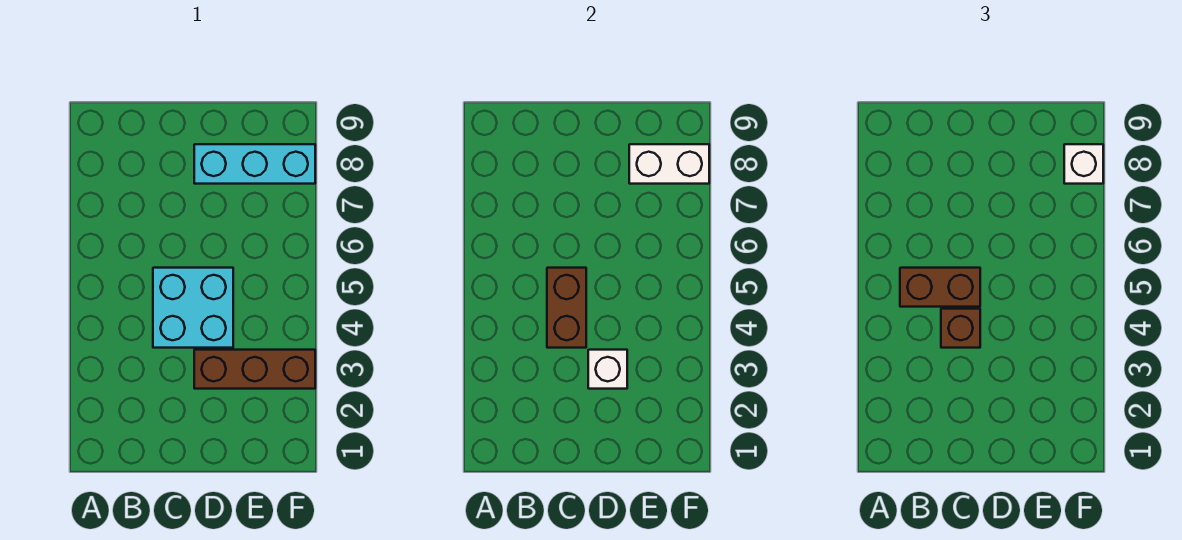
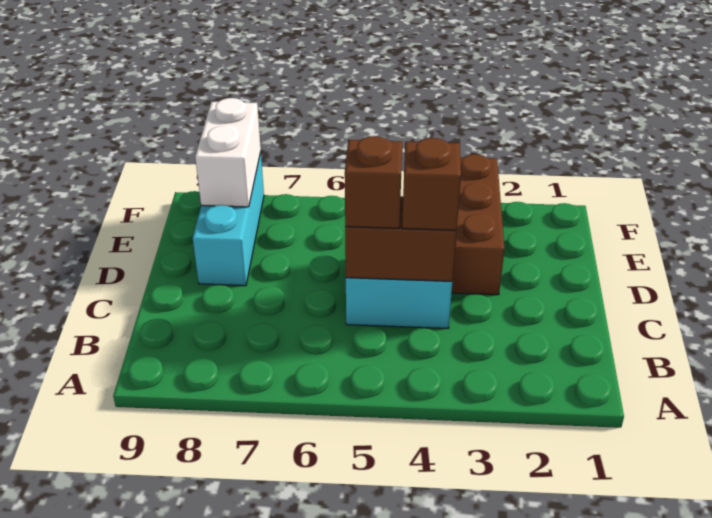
brown 1x2 brick [900,268,980,307] -> brown 1x1 brick [345,136,402,228]
white 1x1 brick [588,350,627,389] -> none
white 1x1 brick [1064,144,1103,184] -> none

